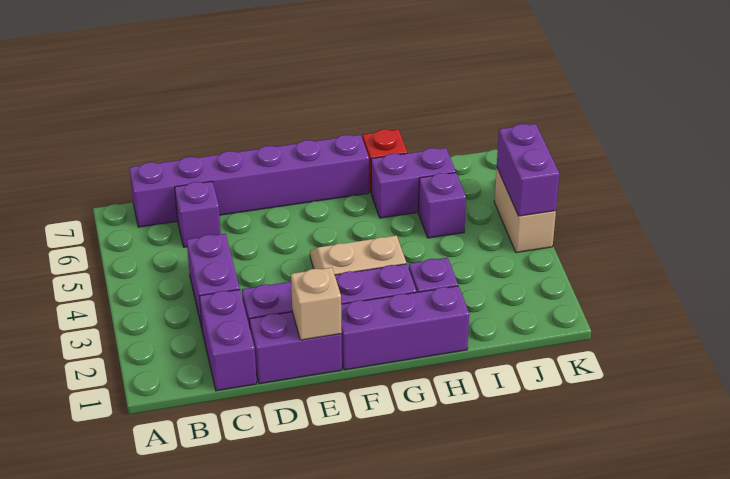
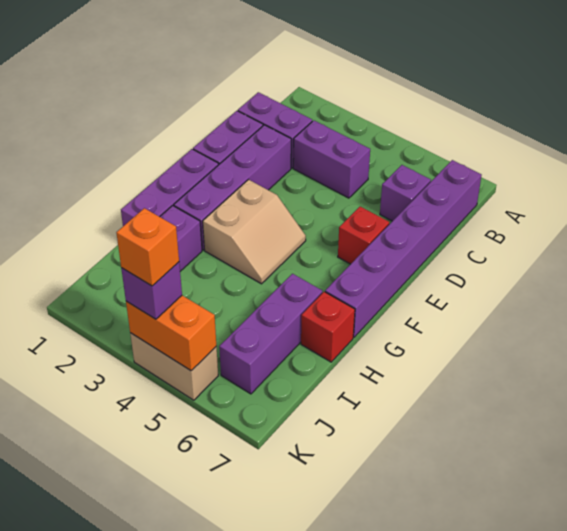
tan 1x1 brick [291,267,342,340] -> none
none -> red 1x1 brick [338,206,389,264]
purple 1x2 brick [371,148,456,218] -> purple 1x3 brick [219,274,322,394]
purple 1x1 brick [418,173,466,238] -> purple 1x1 brick moved to [121,262,182,319]
purple 1x2 brick [497,124,559,216] -> orange 1x2 brick [126,295,216,371]
none -> orange 1x1 brick [116,208,179,286]

